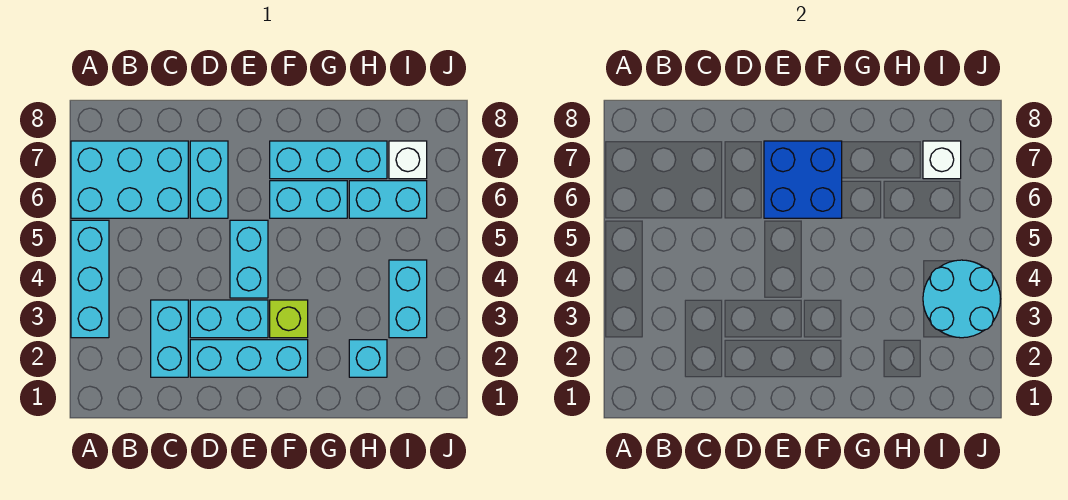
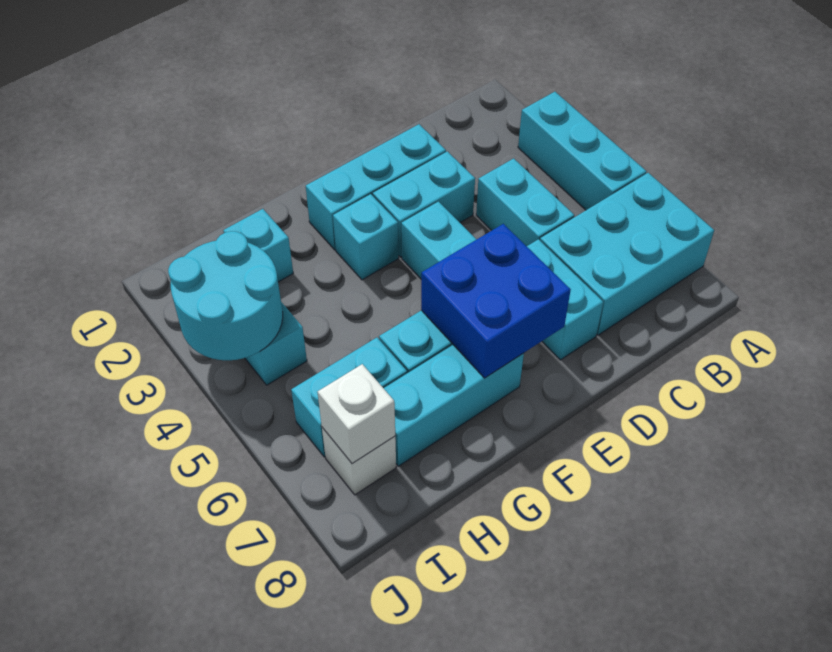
cyan 1x2 brick [151,300,188,377] -> cyan 1x2 brick moved to [476,158,574,246]
lime 1x1 brick [270,300,308,338] -> cyan 1x1 brick [333,194,399,280]

